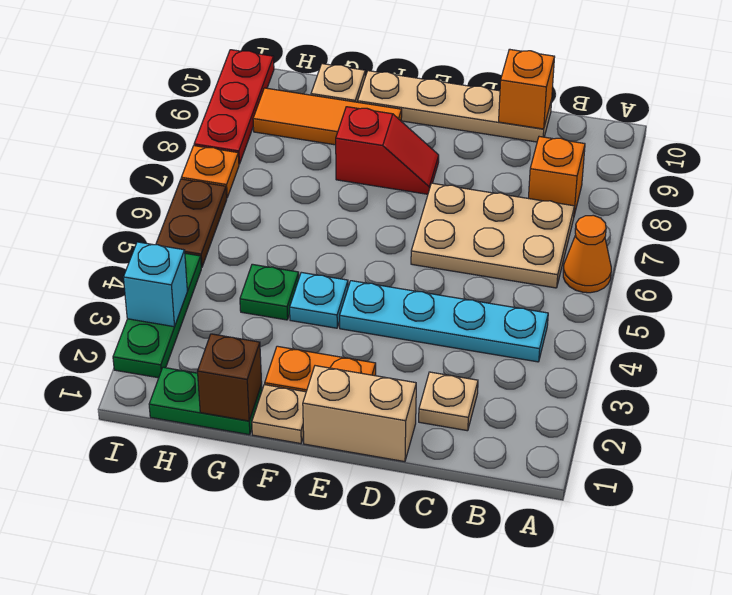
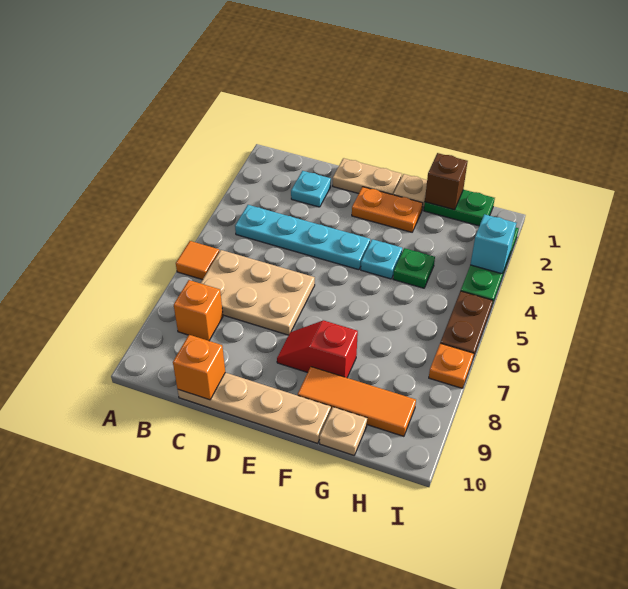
orange 1x1 cone [563,215,611,293] -> orange 1x1 tile [176,241,219,280]
tan 1x1 plate [419,372,478,431] -> cyan 1x1 plate [291,171,331,207]
tan 1x2 brick [303,366,416,462] -> tan 1x2 plate [333,158,402,195]
red 1x3 plate [194,50,274,164] -> none

